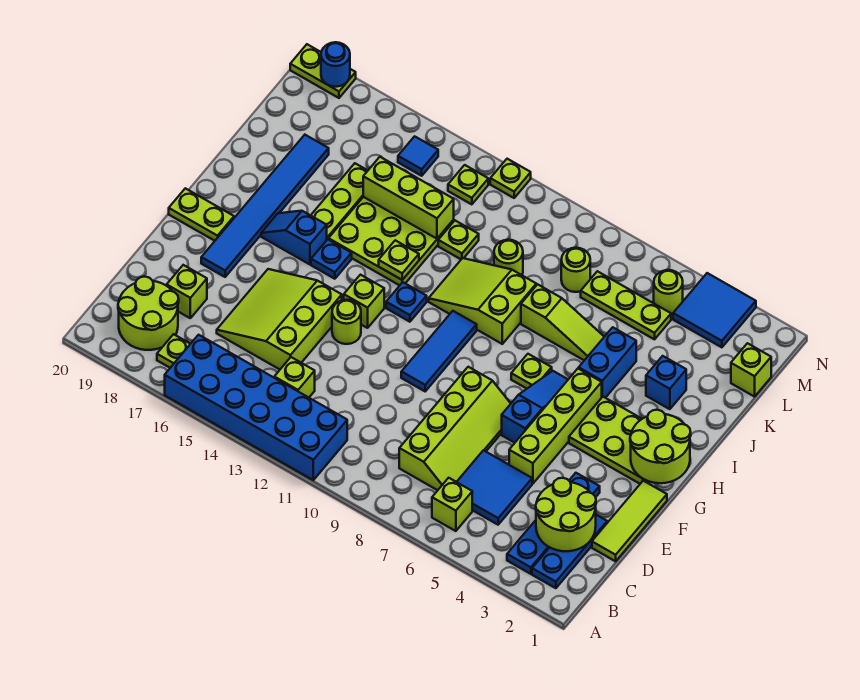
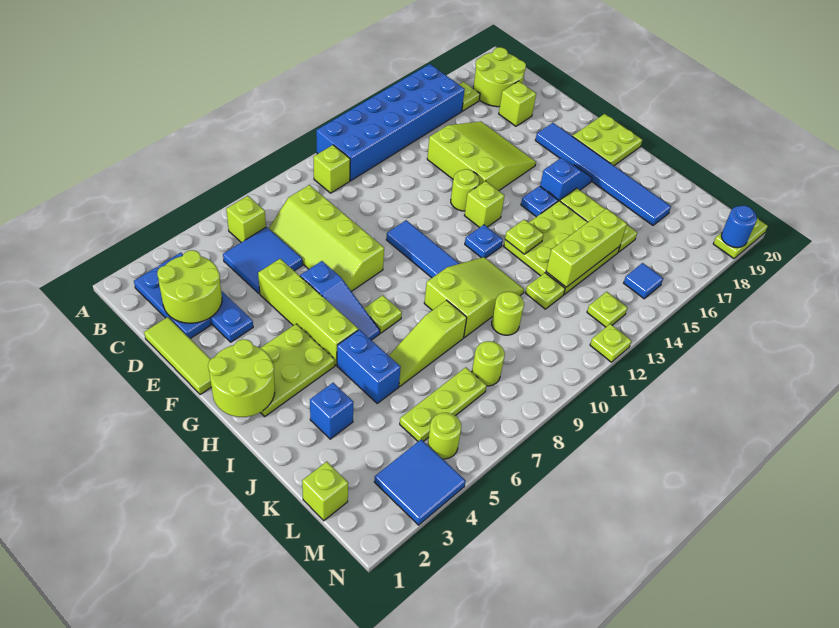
lime 1x1 brick [274,357,315,397] -> lime 1x1 brick moved to [314,145,350,193]
lime 1x2 plate [169,188,234,241] -> lime 2x2 plate [573,114,642,166]

